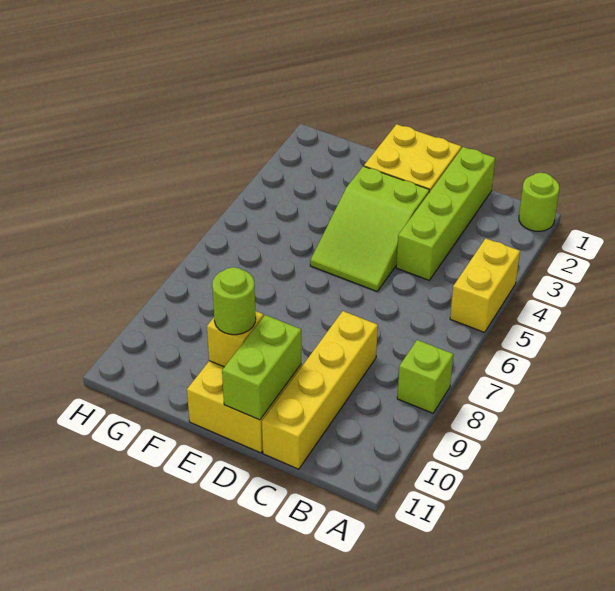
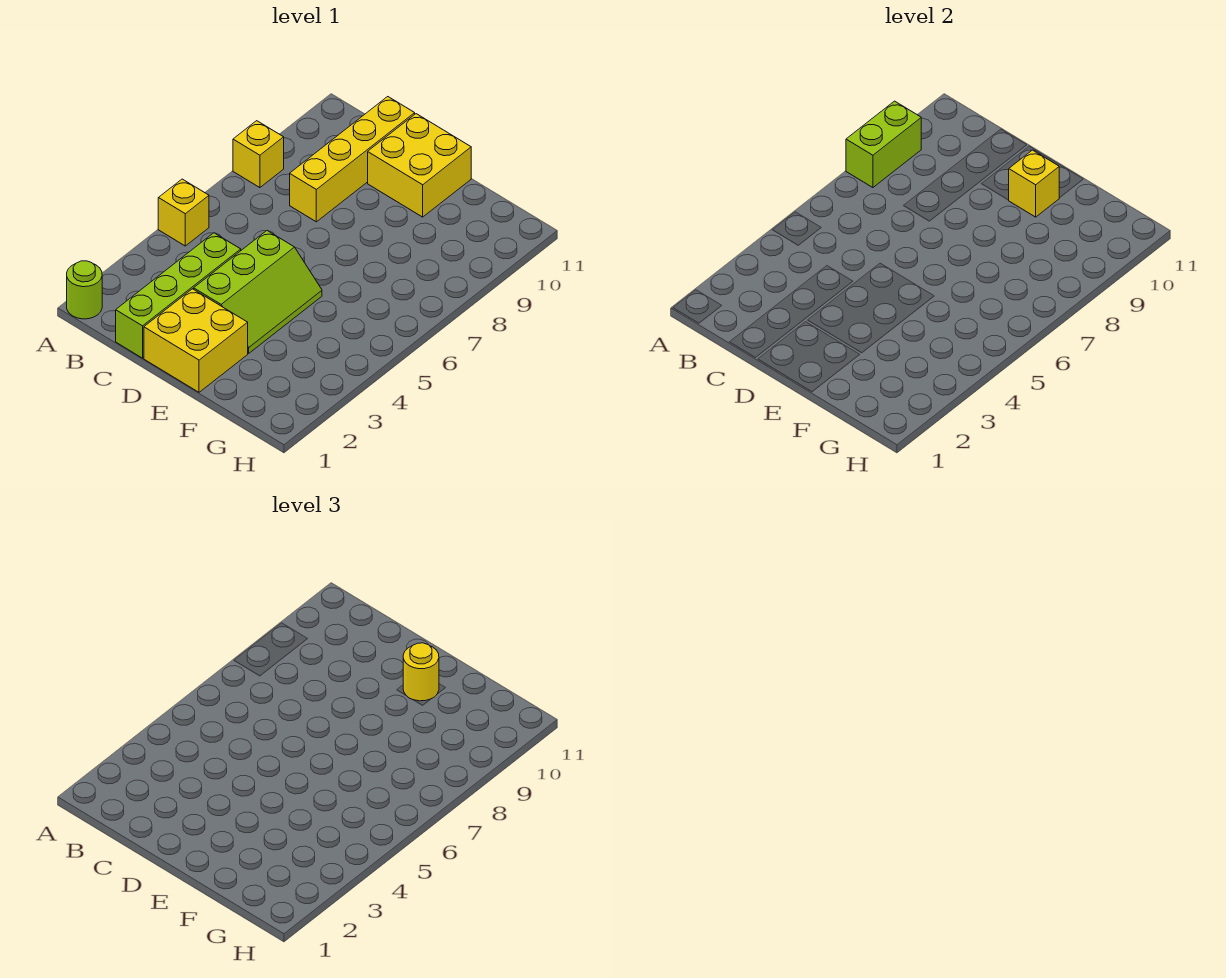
yellow 1x2 brick [450,238,520,332] -> yellow 1x1 brick [158,179,209,246]
lime 1x1 brick [397,340,453,413] -> yellow 1x1 brick [233,121,284,188]
lime 2x3 slope [310,166,429,291] -> lime 2x3 slope turned to [194,231,322,353]
lime 1x2 brick [222,315,301,420] -> lime 1x2 brick moved to [846,101,921,188]
lime 1x1 round brick [212,267,256,335] -> yellow 1x1 round brick [403,643,439,701]

